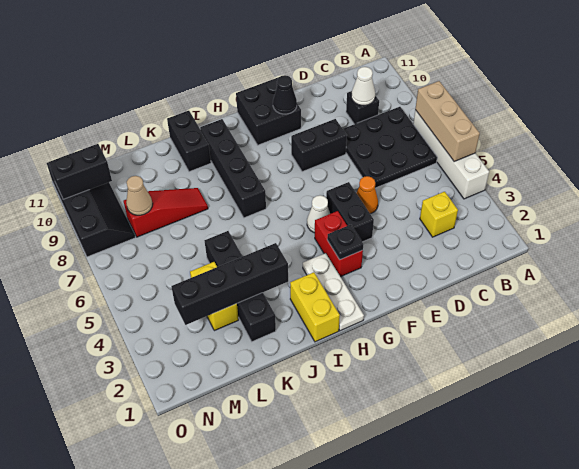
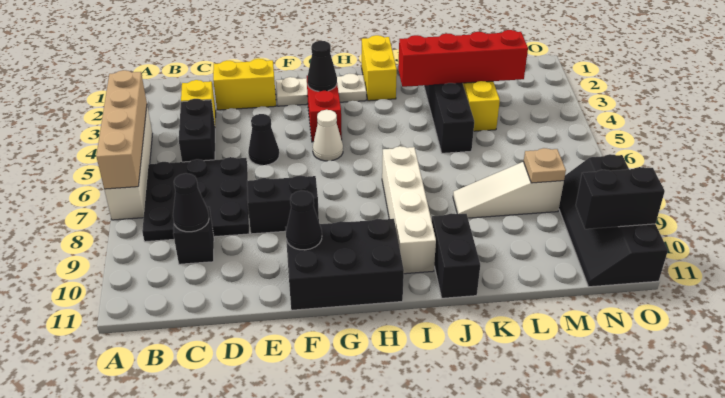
tan 1x3 brick [415,81,480,161] -> tan 1x4 brick [96,70,147,189]
white 1x1 cone [351,67,375,105] -> black 1x1 cone [173,173,209,232]
none -> yellow 1x2 brick [213,59,276,110]
orange 1x1 cone [357,176,378,214] -> black 1x1 cone [248,114,279,165]
black 1x2 brick [326,182,374,242] -> black 1x2 brick moved to [179,99,215,162]
black 2x2 brick [236,78,301,145] -> black 2x3 brick [286,219,404,310]
black 1x1 plate [327,225,363,260] -> black 1x1 cone [307,41,337,92]
white 1x3 plate [303,253,364,331] -> white 1x3 plate turned to [276,74,366,106]
black 1x4 brick [200,119,266,218] -> white 1x4 brick [382,146,436,274]
black 1x4 brick [171,243,288,325] -> red 1x4 brick [398,30,528,87]
red 1x3 slope [124,188,208,237] -> white 1x3 slope [453,162,564,218]
tan 1x1 cone [126,176,153,215] -> tan 1x1 plate [523,148,566,183]

